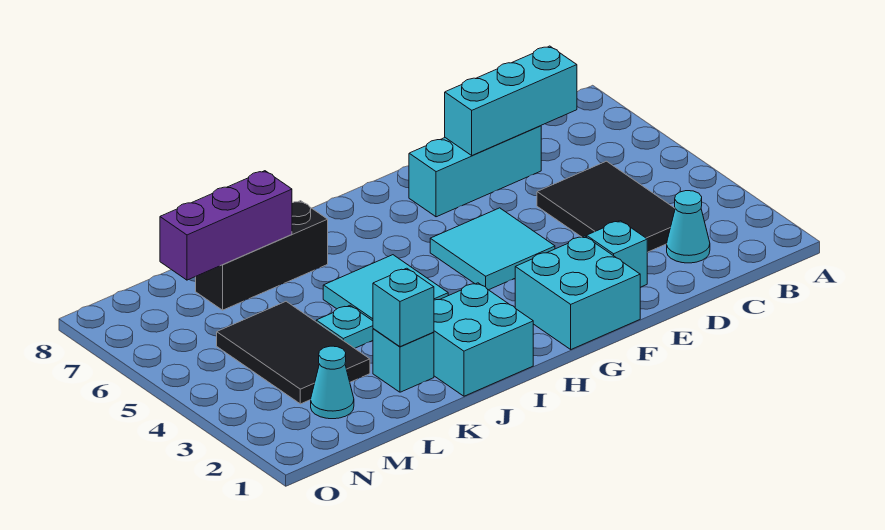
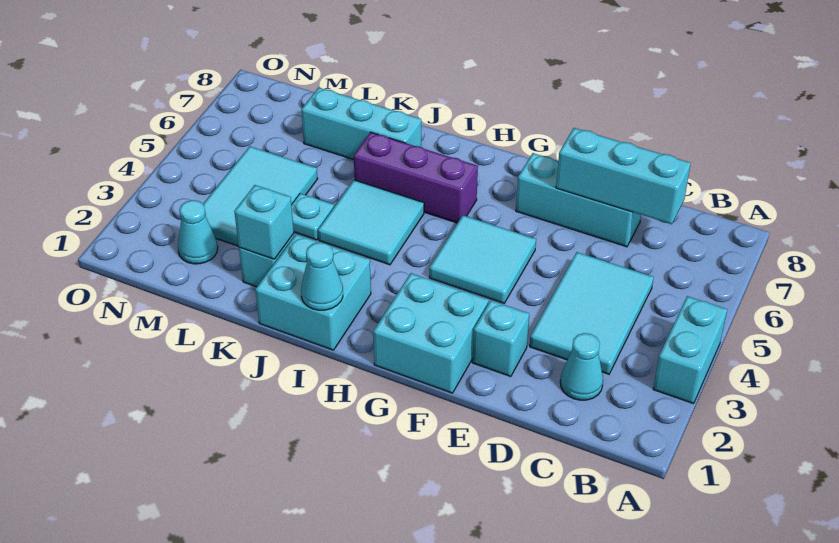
none -> cyan 1x2 brick [653,296,727,404]
black 2x3 tile [537,161,675,252] -> cyan 2x3 tile [530,252,654,374]
none -> cyan 1x1 cone [301,242,343,310]
black 1x3 brick [196,201,328,310] -> cyan 1x3 brick [301,88,421,160]
purple 1x3 brick [160,171,292,280] -> purple 1x3 brick moved to [354,132,478,223]
black 2x3 tile [217,301,370,404] -> cyan 2x3 tile [203,146,318,246]

